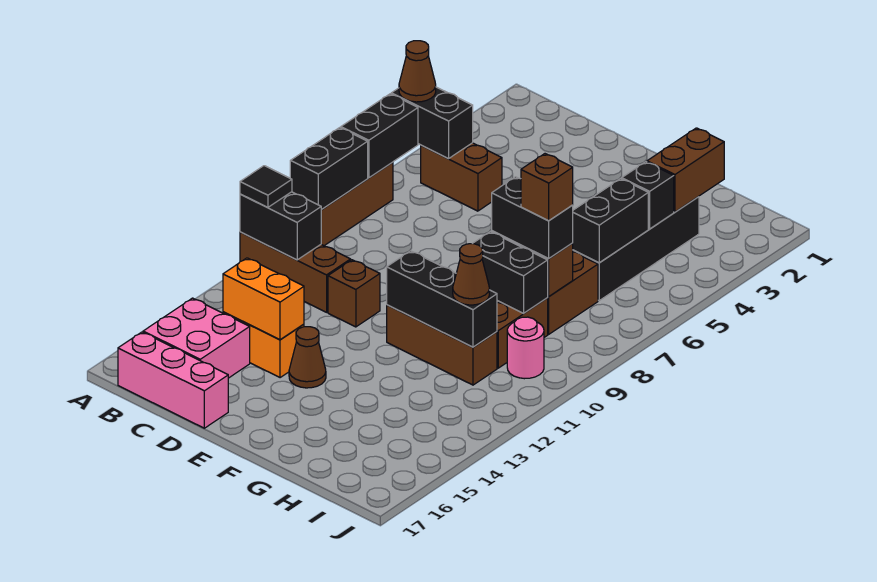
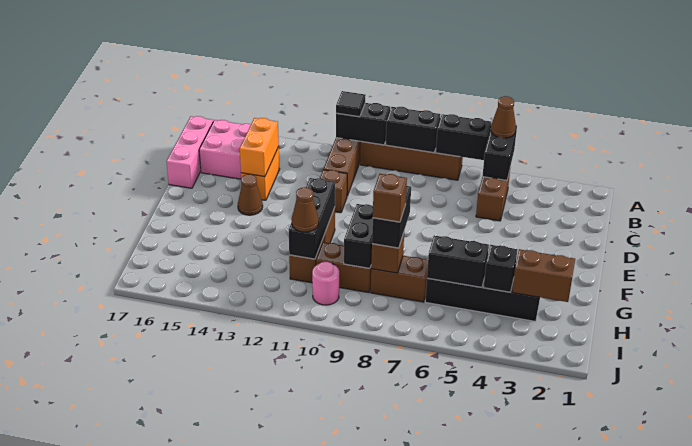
black 1x2 brick [240,192,321,260] -> black 1x2 brick turned to [336,103,390,145]

